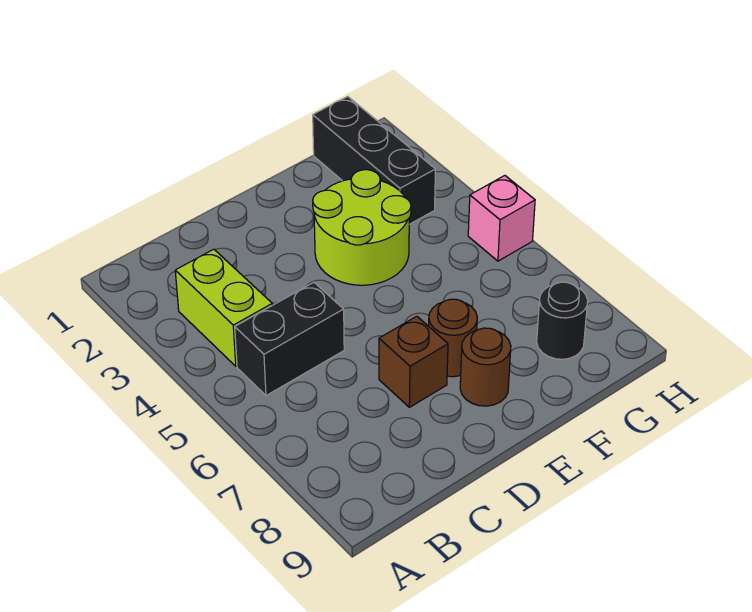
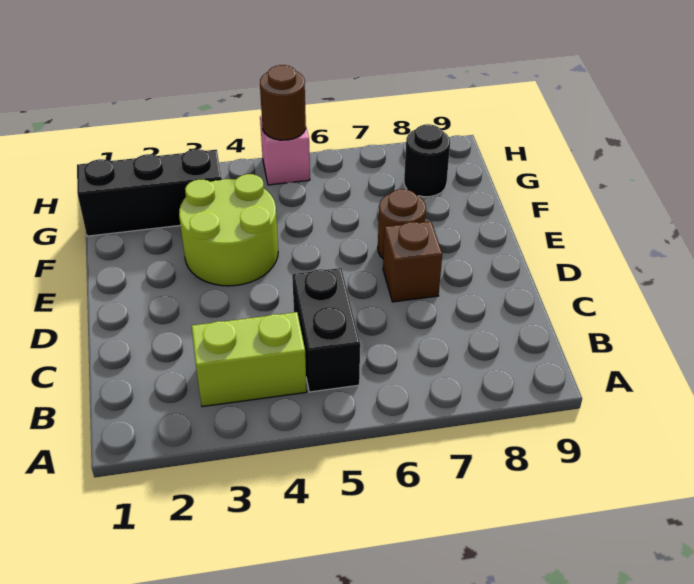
brown 1x1 round brick [460,328,511,406] -> brown 1x1 round brick moved to [260,65,306,140]

